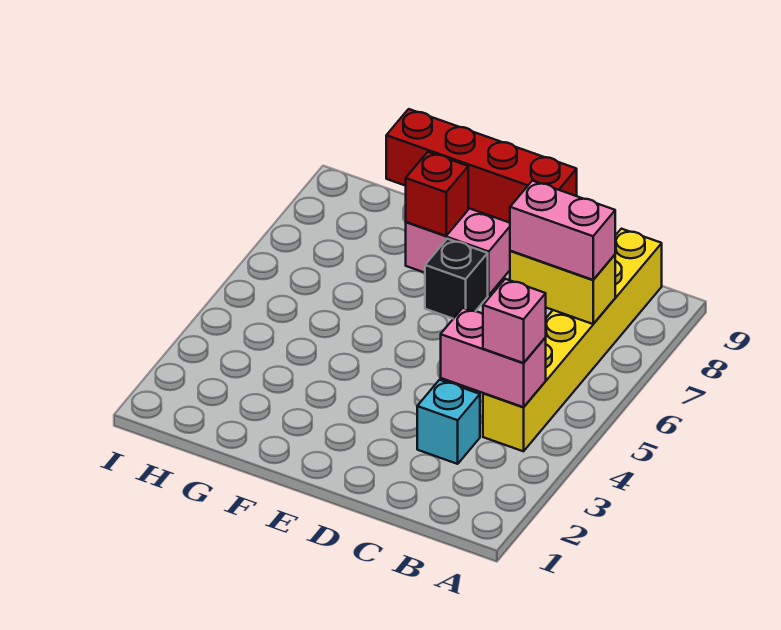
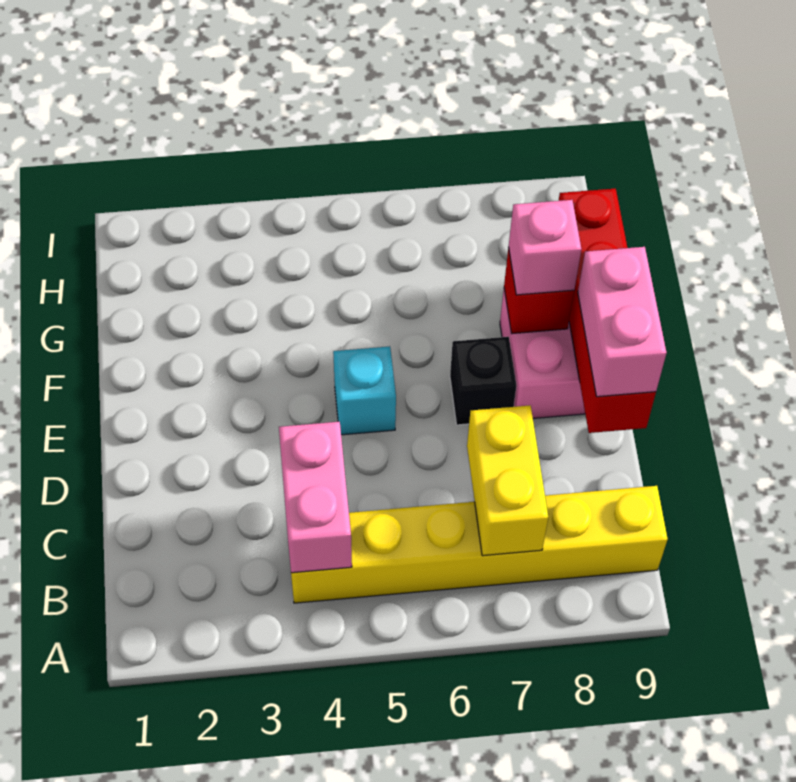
pink 1x1 brick [483,279,546,363] -> pink 1x1 brick moved to [509,200,581,295]
pink 1x2 brick [510,181,615,280] -> pink 1x2 brick moved to [578,247,667,397]
cyan 1x1 brick [417,380,480,464] -> cyan 1x1 brick moved to [333,346,396,435]

